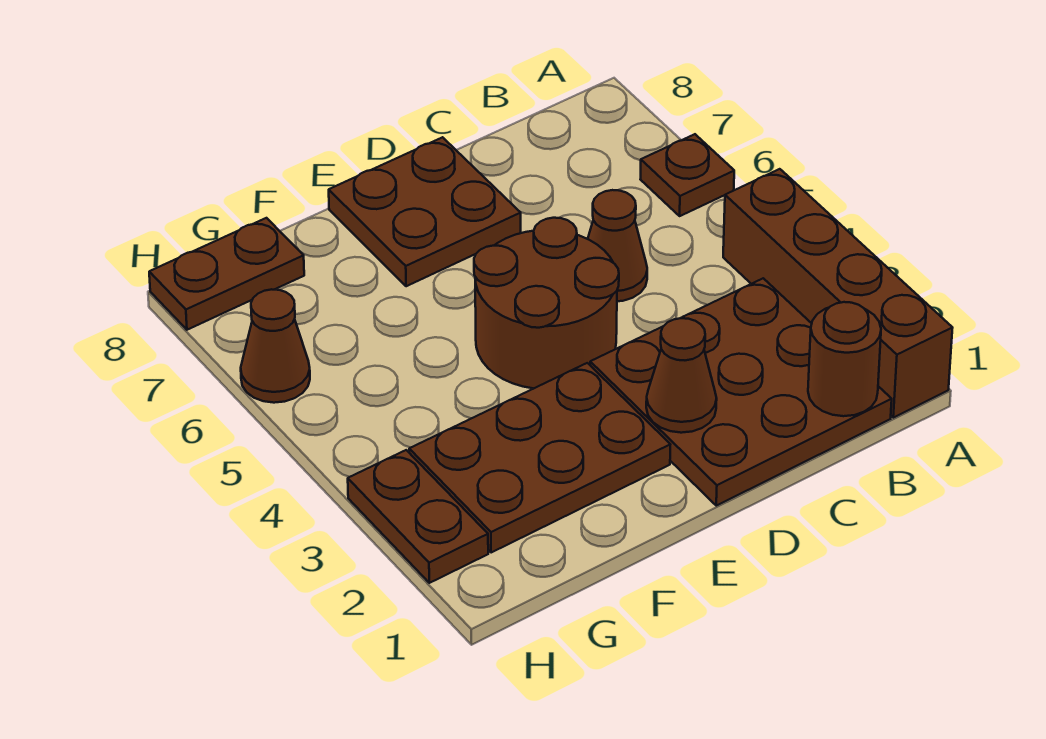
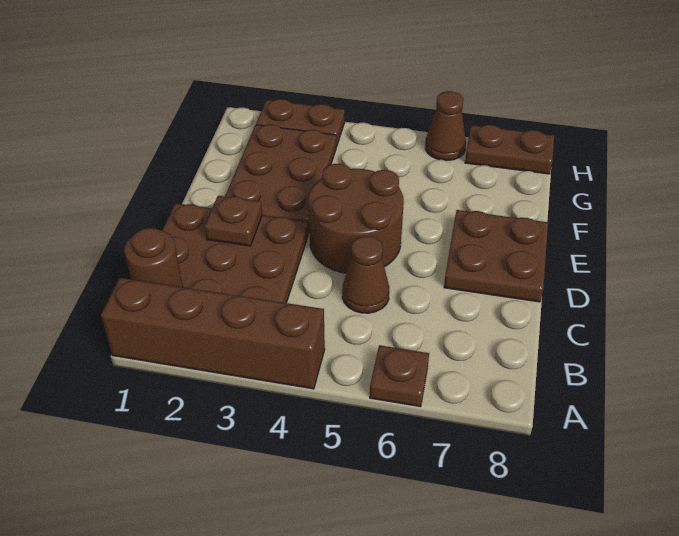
brown 1x1 cone [646,318,717,433] -> brown 1x1 plate [205,196,262,246]
brown 1x2 plate [149,218,304,330] -> brown 1x2 plate turned to [465,125,554,174]

